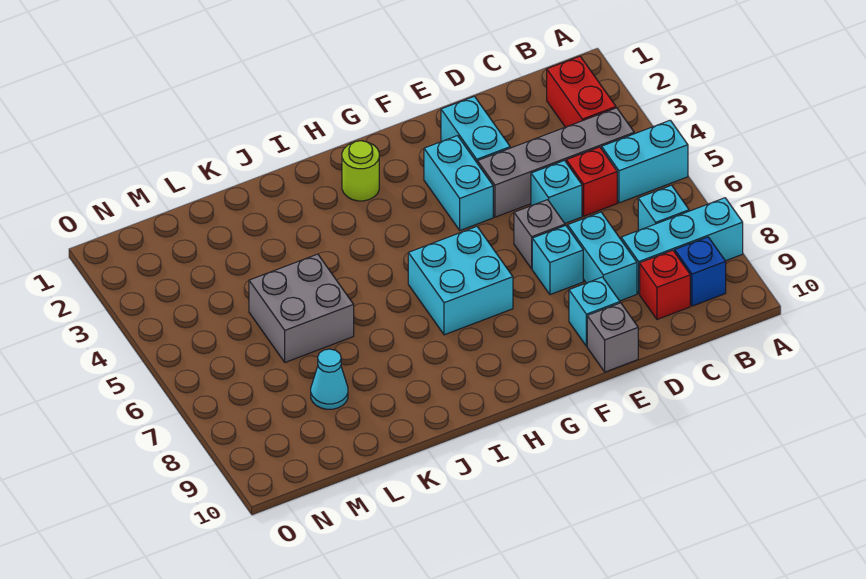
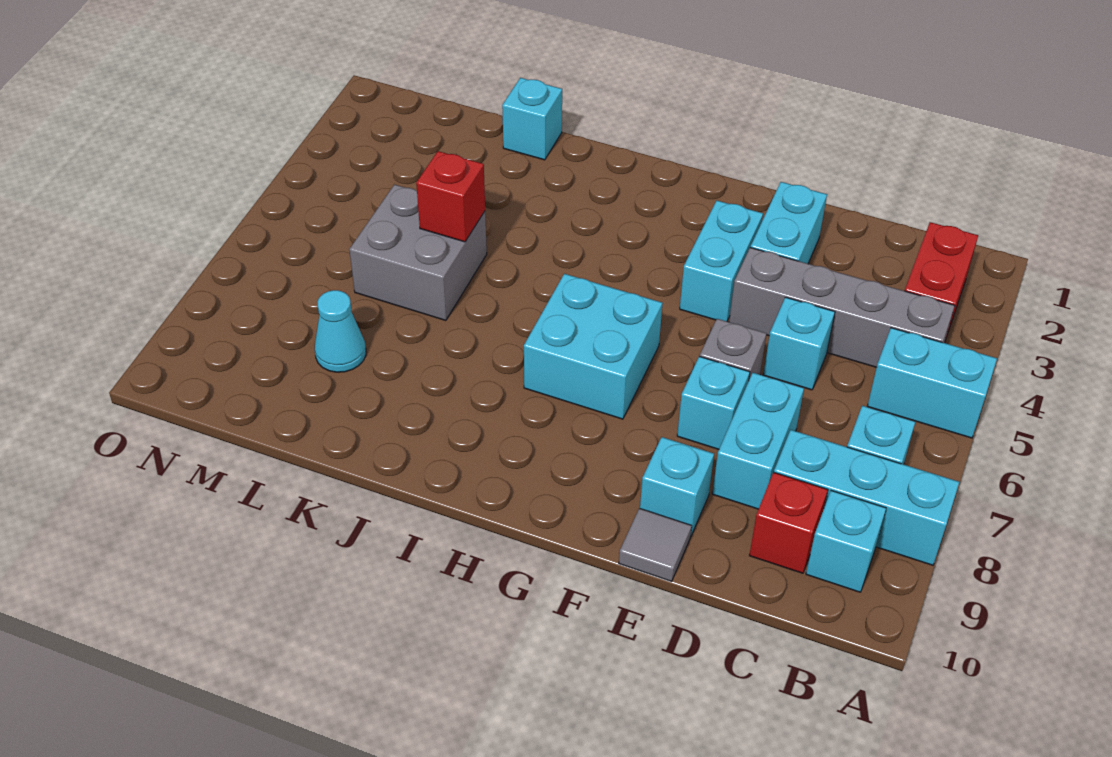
blue 1x1 brick [675,237,726,306] -> cyan 1x1 brick [806,491,886,592]
red 1x1 brick [566,147,617,216] -> red 1x1 brick moved to [416,151,485,242]
grey 1x1 brick [587,303,638,372] -> grey 1x1 tile [619,508,692,581]
lime 1x1 round brick [342,141,379,201] -> none
none -> cyan 1x1 brick [502,78,562,160]

